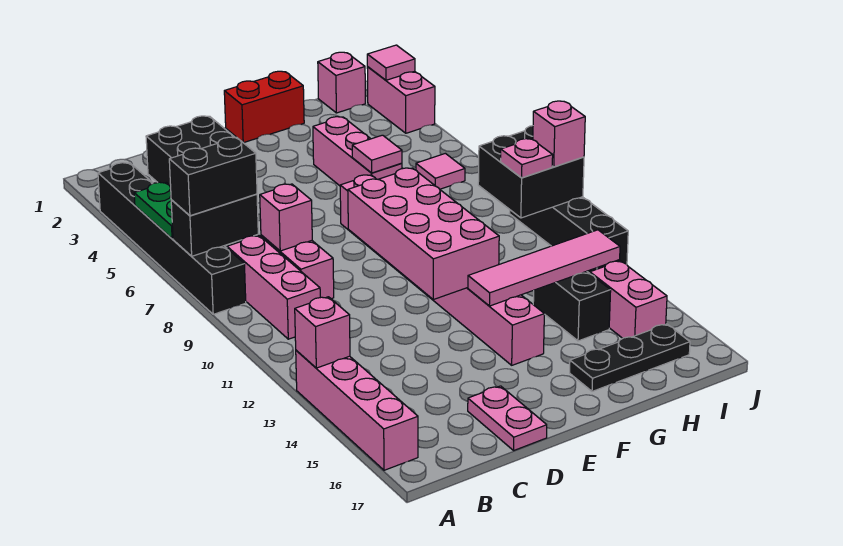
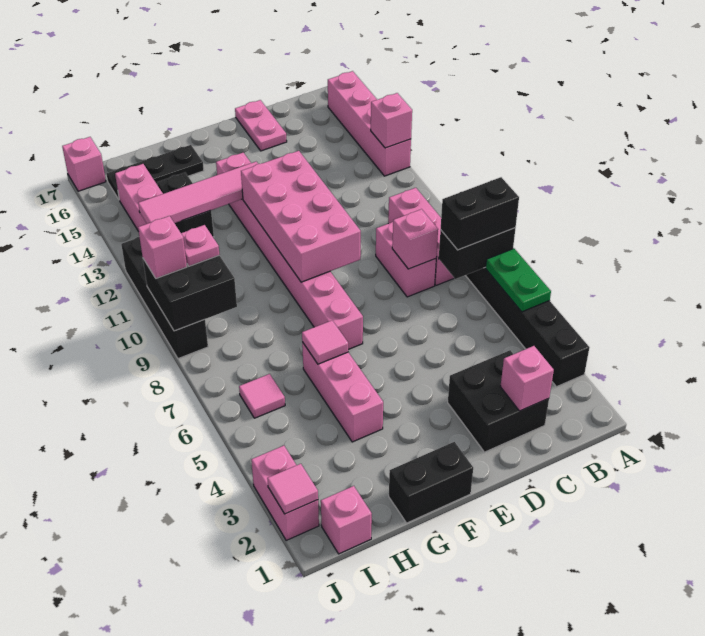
none -> pink 1x1 brick [500,346,554,411]
red 1x2 brick [224,71,304,143] -> black 1x2 brick [389,442,473,523]
none -> pink 1x1 brick [62,137,106,191]

